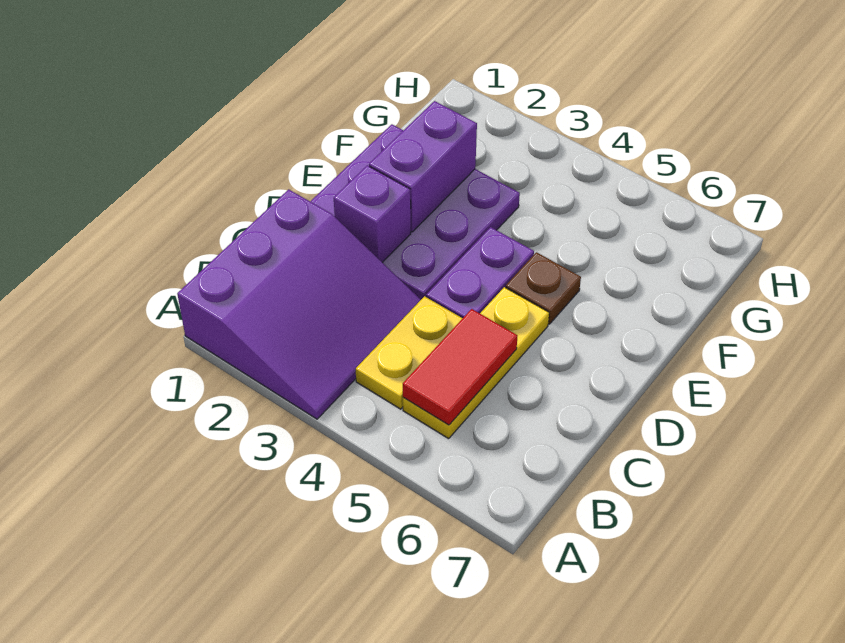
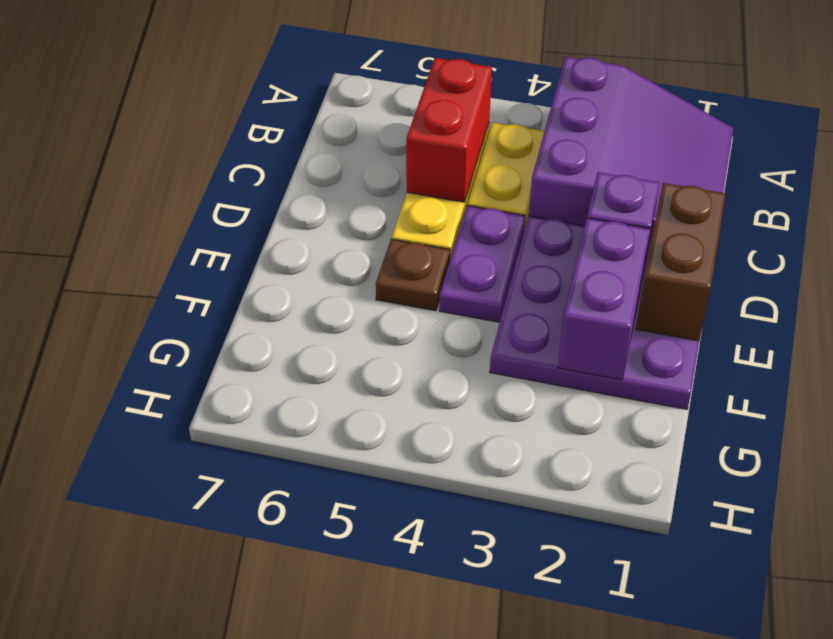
purple 3x3 slope [177,189,421,419] -> purple 3x3 slope turned to [529,57,734,237]
red 1x2 tile [403,309,517,425] -> red 1x2 brick [406,58,492,202]
none -> brown 1x2 brick [636,183,726,341]

